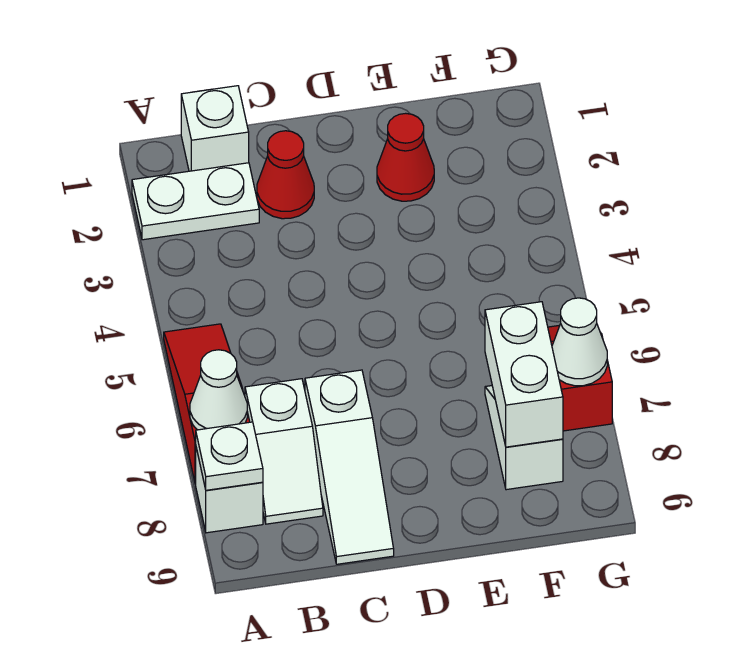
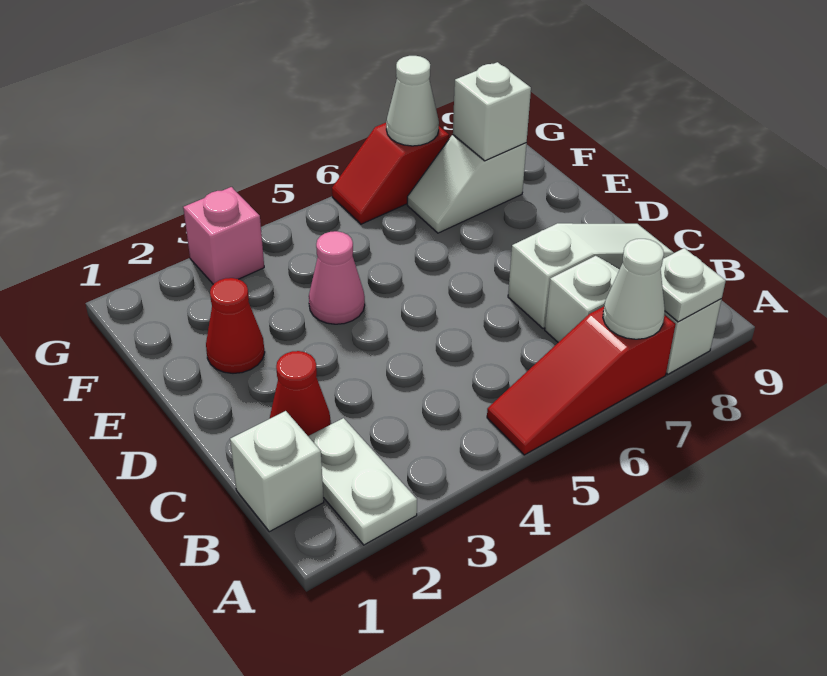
none -> pink 1x1 cone [309,231,365,324]
white 1x2 brick [485,302,563,447] -> white 1x1 brick [453,62,531,161]
none -> pink 1x1 brick [183,187,264,284]

